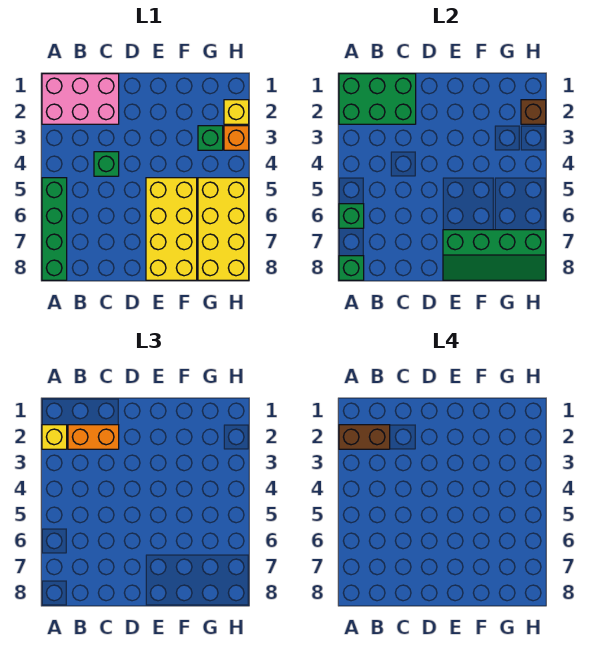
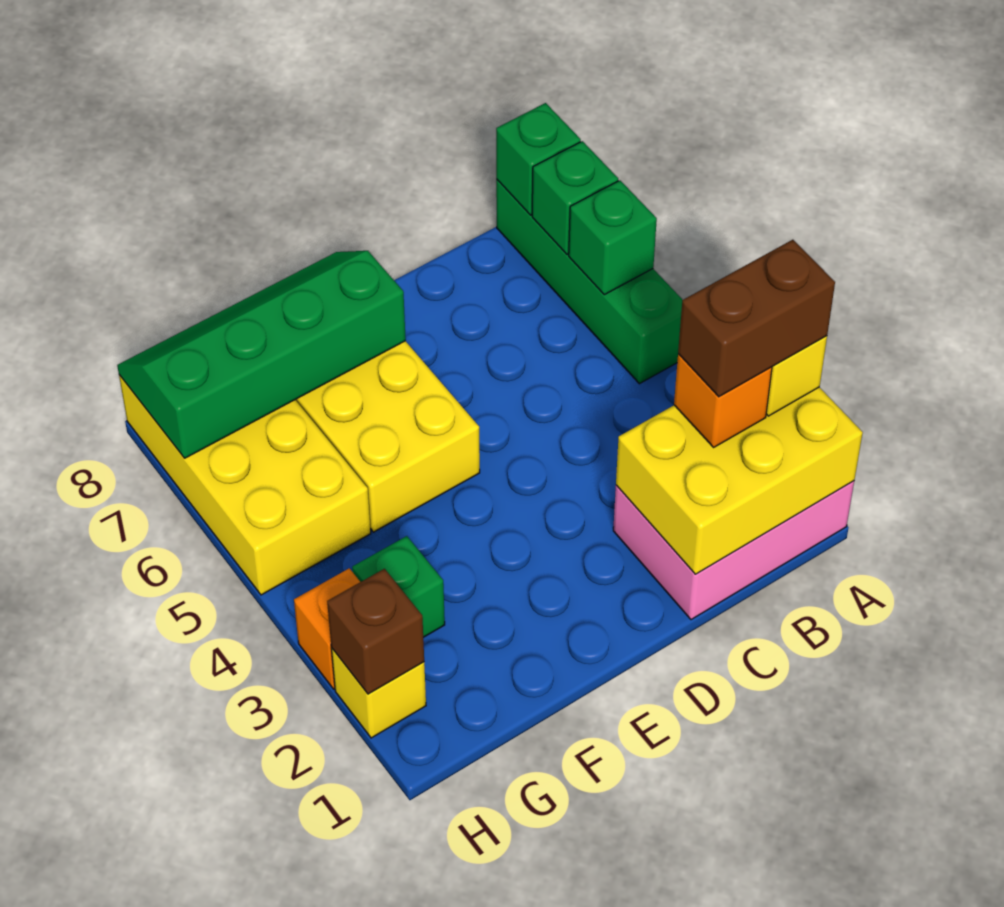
green 2x3 brick [339,74,416,124] -> yellow 2x3 brick [616,387,863,574]
orange 1x2 brick [68,425,119,449] -> orange 1x1 brick [674,354,772,447]
green 1x1 brick [94,152,119,176] -> green 1x1 brick moved to [532,141,618,254]

